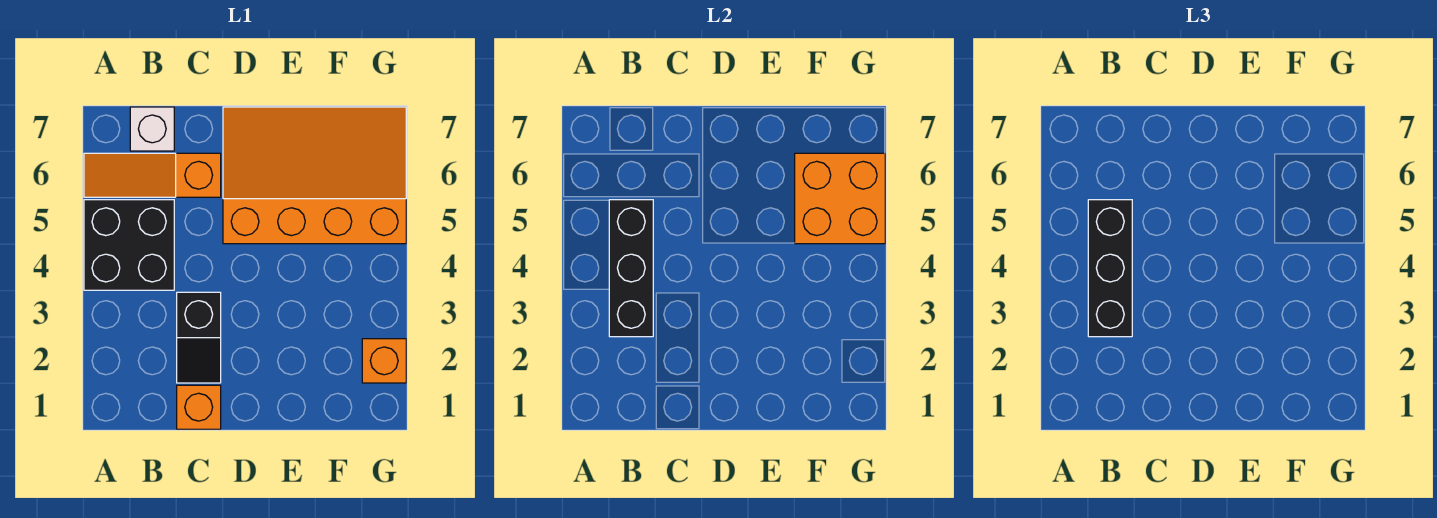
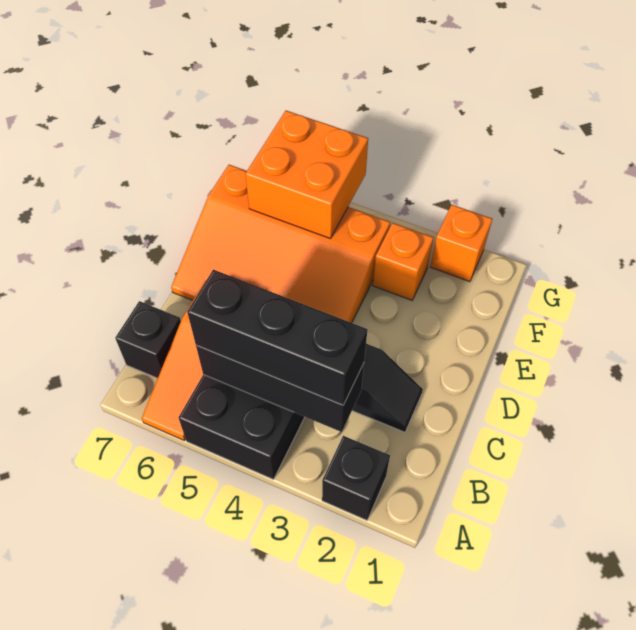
none -> black 1x1 brick [322,436,390,520]
white 1x1 brick [130,107,174,151] -> black 1x1 brick [115,301,181,378]
orange 1x1 brick [177,385,221,429] -> orange 1x1 brick moved to [373,223,433,300]
orange 3x4 slope [223,107,406,244] -> orange 3x4 slope turned to [171,165,390,323]

